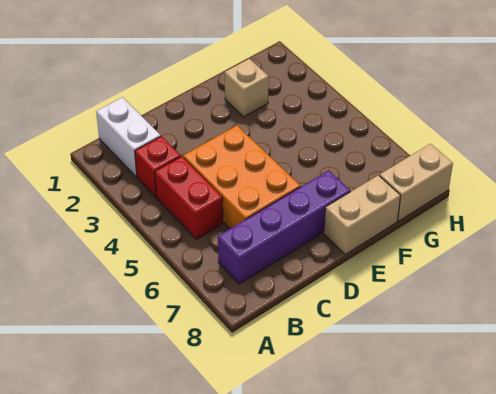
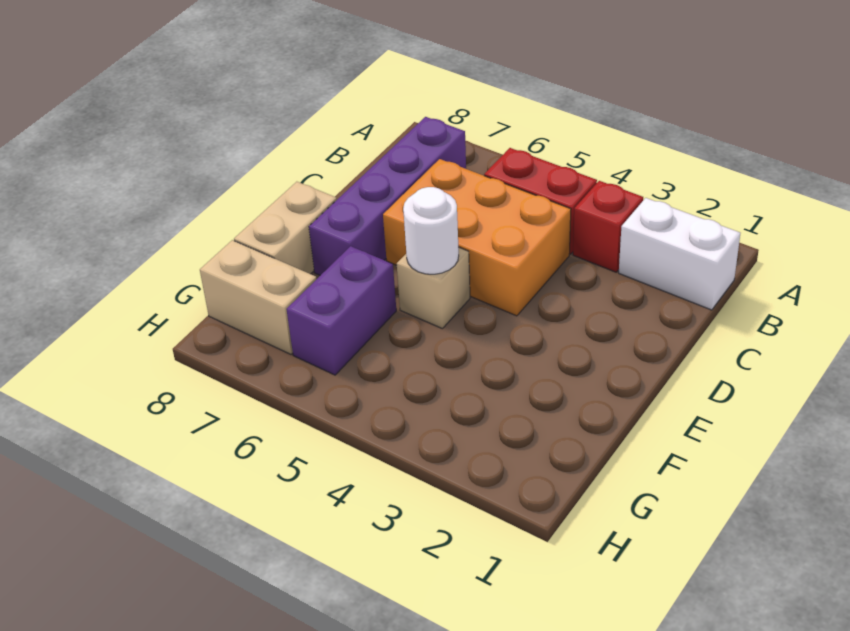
none -> white 1x1 round brick [403,187,459,274]
tan 1x1 brick [225,59,269,117] -> tan 1x1 brick moved to [397,247,470,328]
none -> purple 1x2 brick [287,246,396,375]
tan 1x2 brick [379,144,453,221] -> tan 1x2 brick turned to [200,240,316,354]

